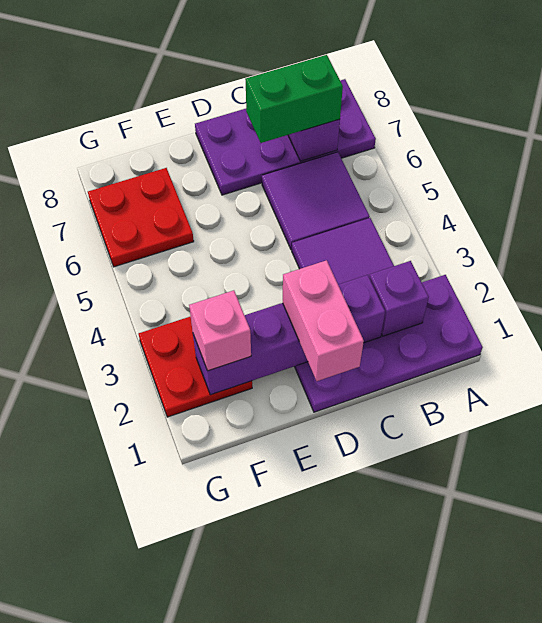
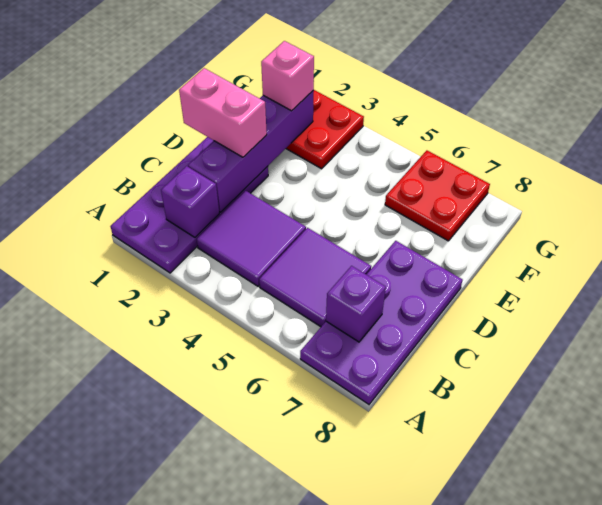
green 1x2 brick [245,55,343,143] -> none

